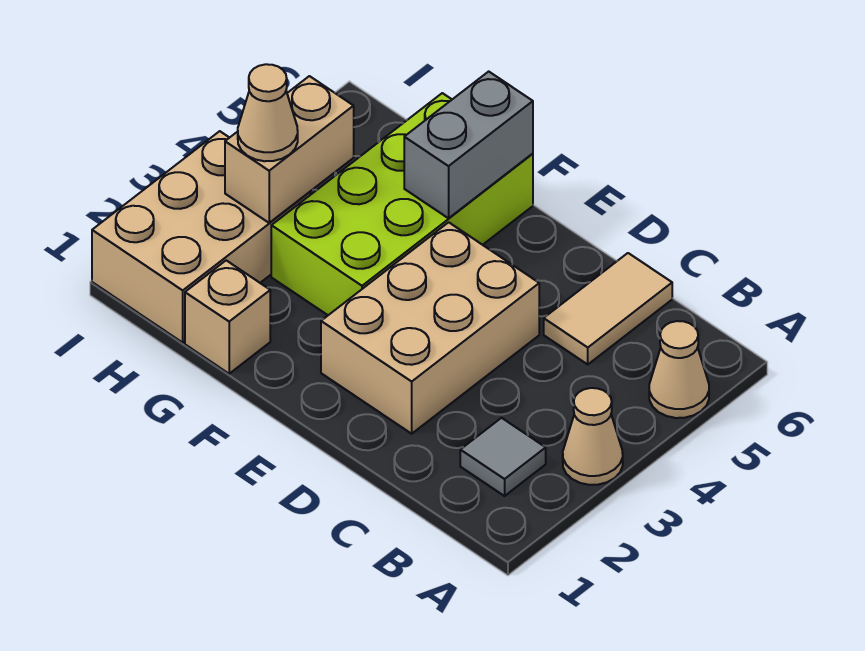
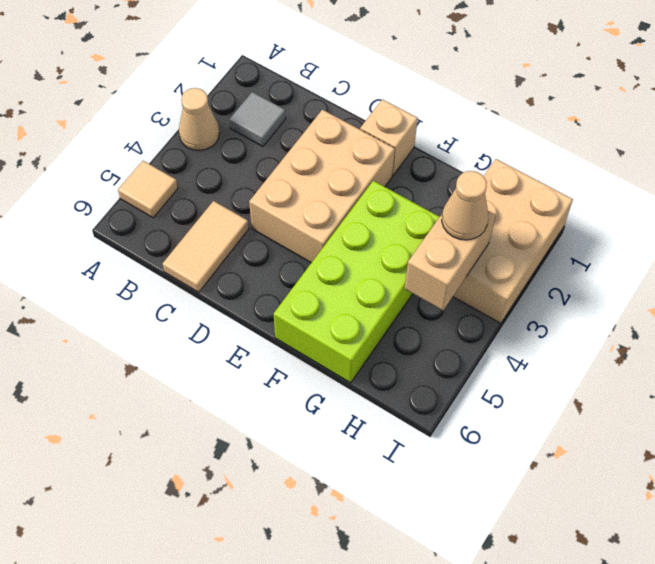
tan 1x1 cone [649,321,709,418] -> tan 1x1 tile [118,161,178,218]
grey 1x2 brick [404,71,533,218] -> none
tan 1x1 brick [185,260,270,374] -> tan 1x1 brick moved to [360,99,418,175]

